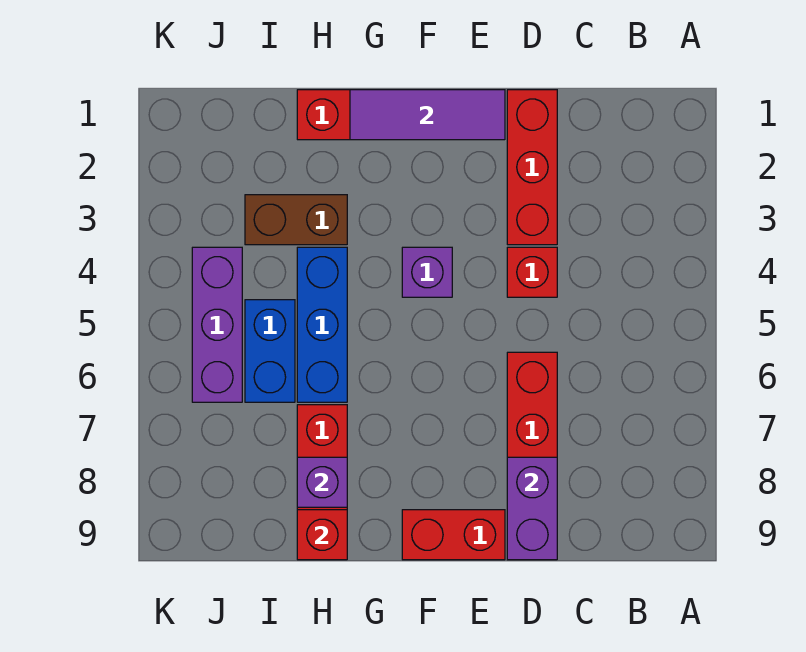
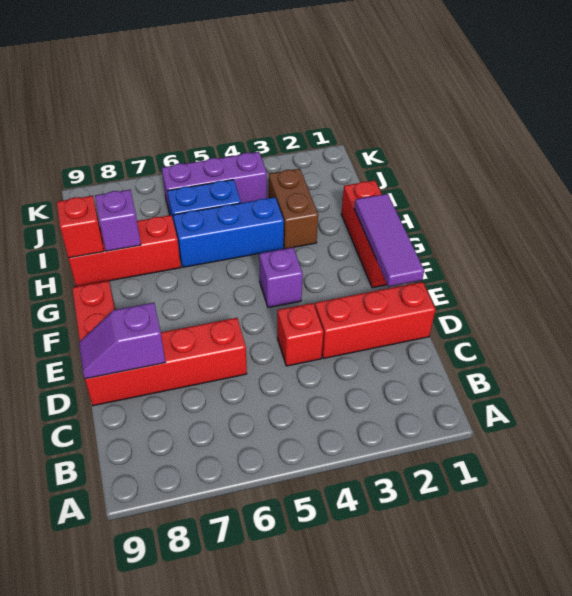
purple 1x2 brick [507,457,557,560] -> purple 1x2 slope [79,303,165,379]

